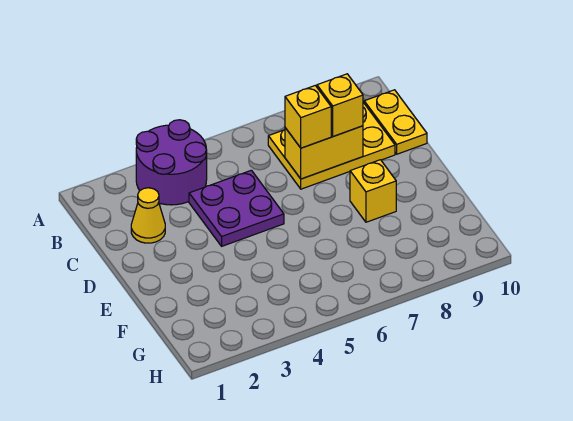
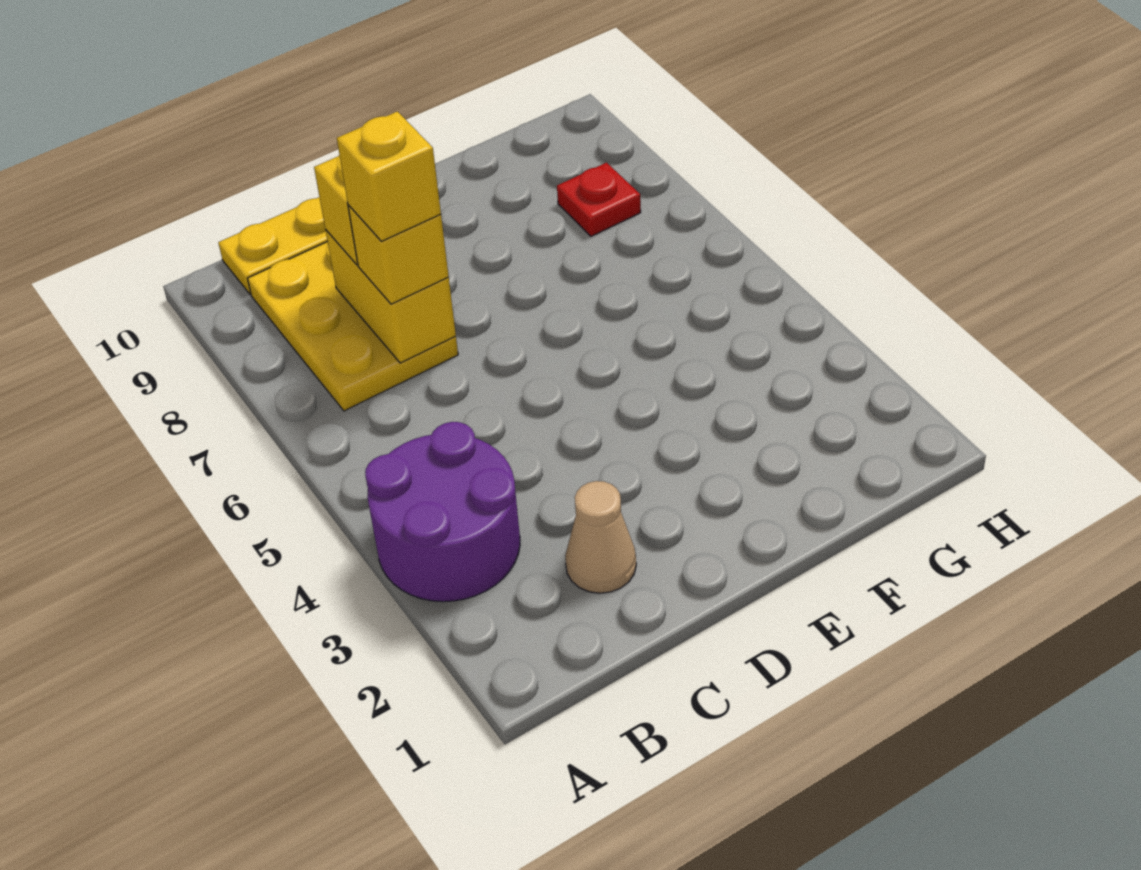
yellow 1x1 cone [131,188,165,243] -> tan 1x1 cone [565,481,636,593]
purple 2x2 plate [189,170,284,246] -> none
yellow 1x1 brick [350,160,396,222] -> yellow 1x1 brick moved to [337,111,441,241]
none -> red 1x1 plate [557,163,641,236]

